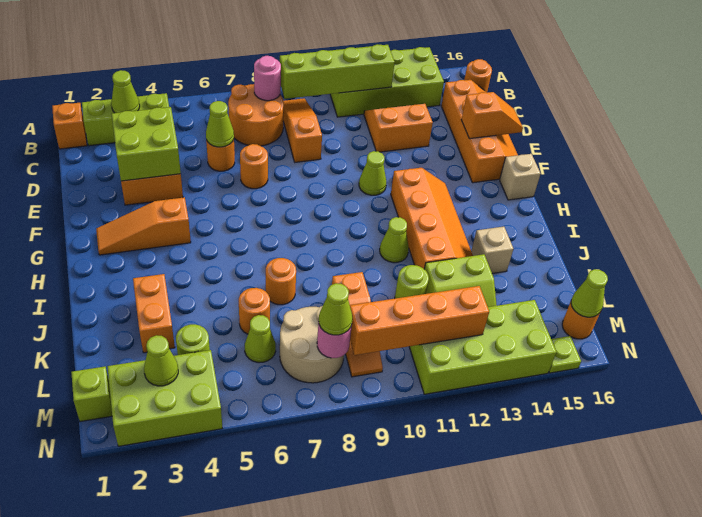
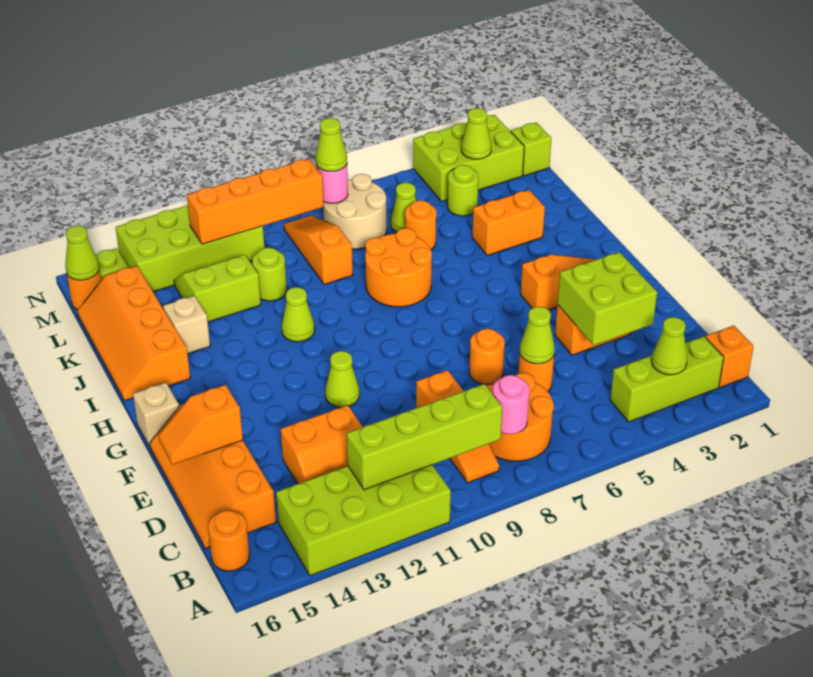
orange 2x4 slope [391,168,473,269] -> orange 2x4 slope moved to [77,266,190,401]
orange 1x2 brick [133,274,175,353] -> orange 1x2 brick turned to [472,190,545,256]
orange 1x1 round brick [266,258,296,305] -> orange 2x2 round brick [365,228,432,307]

